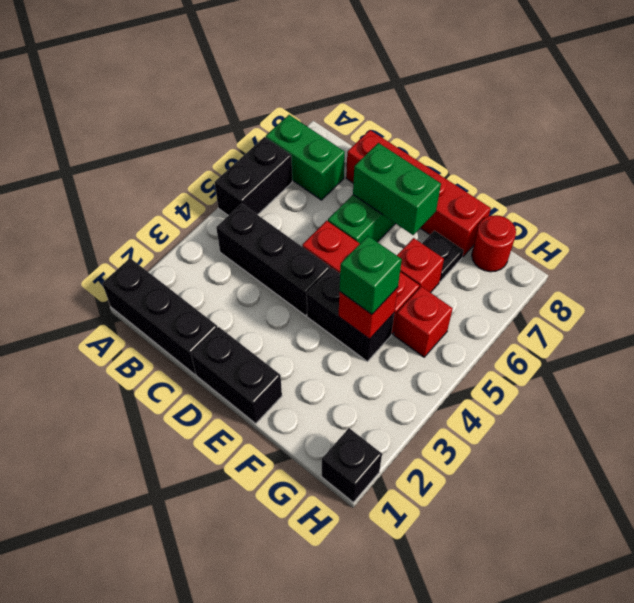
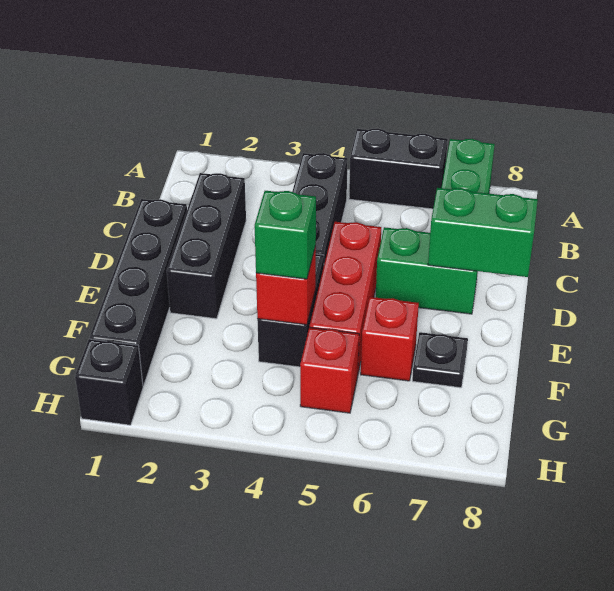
black 1x3 brick [102,258,218,375] -> black 1x3 brick moved to [167,173,246,319]
red 1x4 brick [346,130,491,257] -> none
black 1x2 brick [191,327,282,423] -> black 1x4 brick [90,199,187,386]
green 1x2 brick [353,143,441,235] -> green 1x2 brick turned to [428,188,538,277]
red 1x1 round brick [472,215,516,272] -> none

